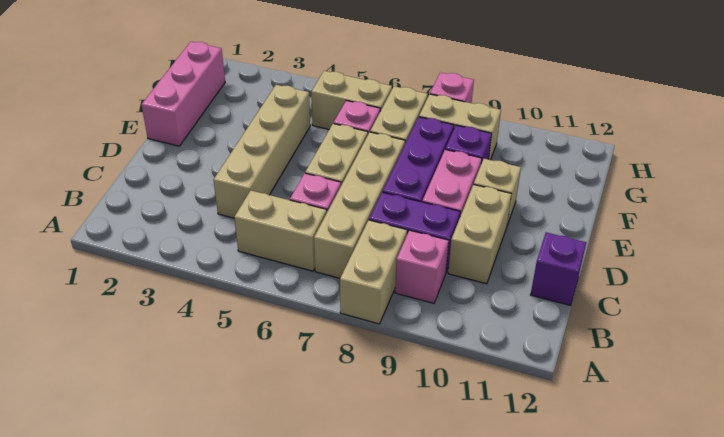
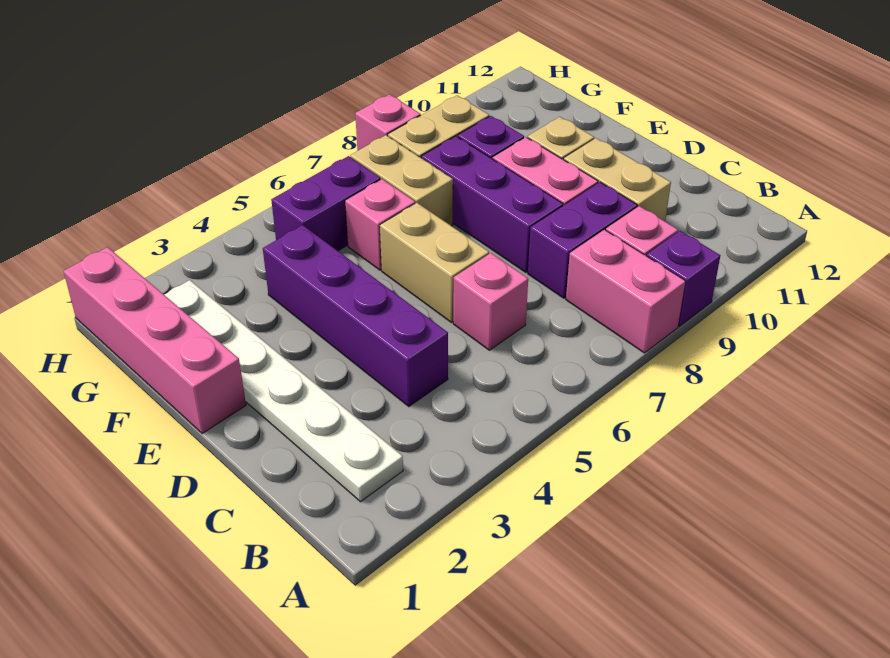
tan 1x2 brick [340,220,407,324] -> pink 1x2 brick [566,230,686,353]
none -> white 1x6 plate [164,280,403,502]
tan 1x2 brick [234,191,327,271] -> none
tan 1x4 brick [314,132,405,278] -> none
tan 1x4 brick [214,85,310,218] -> purple 1x4 brick [263,225,448,407]
purple 1x1 brick [531,232,586,305] -> purple 1x1 brick moved to [647,231,720,326]
pink 1x3 brick [141,42,225,146] -> pink 1x4 brick [63,247,246,434]
tan 1x2 brick [311,71,392,129] -> purple 1x2 brick [271,156,380,251]

